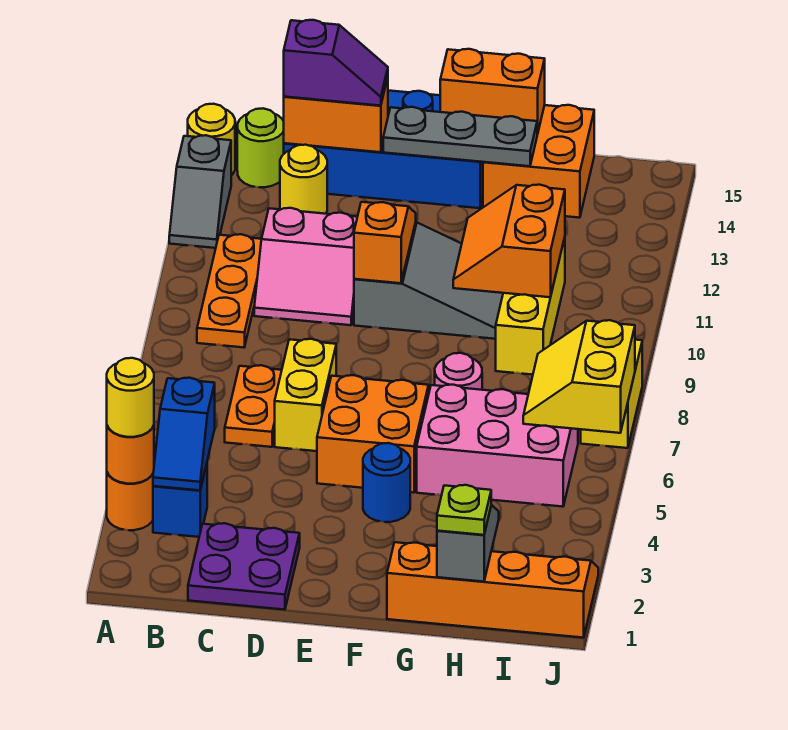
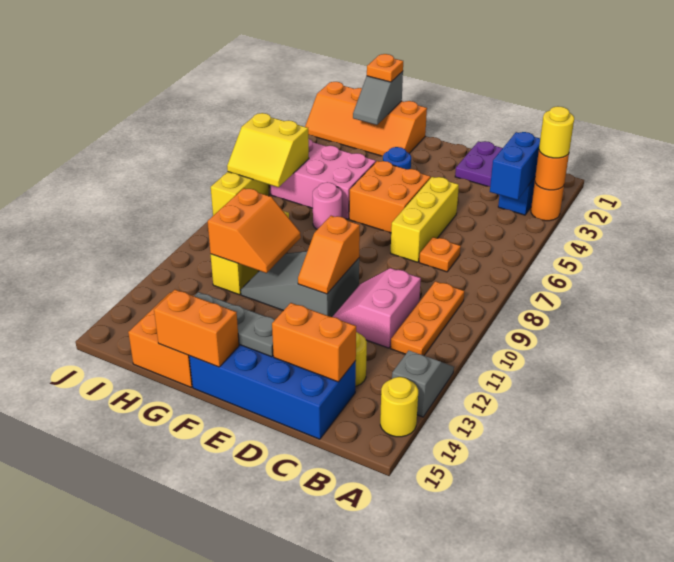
blue 1x2 slope [153,378,215,490] -> blue 1x2 brick [490,132,540,200]
lime 1x1 round brick [237,108,284,187] -> none
orange 1x2 plate [225,365,282,447] -> orange 1x1 plate [419,237,461,272]
pink 2x2 slope [254,208,357,325] -> pink 2x2 slope turned to [333,268,421,348]
purple 1x2 slope [284,20,388,106] -> none
yellow 1x2 brick [275,339,336,451] -> yellow 1x3 brick [391,177,459,262]
lime 1x1 plate [437,485,491,535] -> orange 1x1 plate [367,54,403,82]
yellow 2x2 slope [523,320,635,433] -> yellow 2x2 slope turned to [227,113,309,187]

